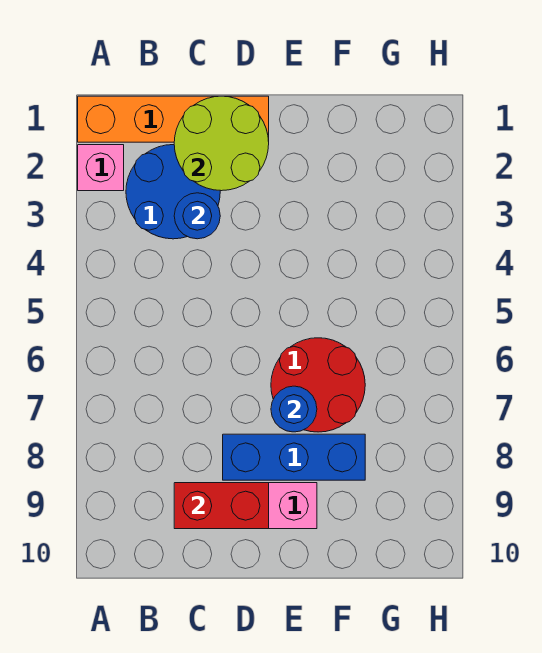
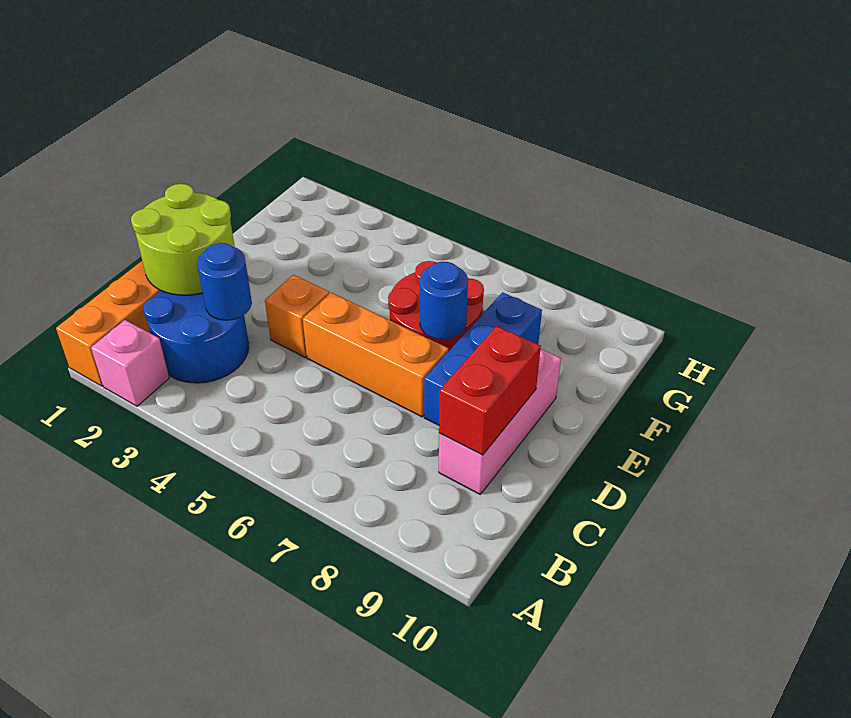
none -> orange 1x1 brick [265,275,329,357]
none -> orange 1x3 brick [303,292,449,417]

